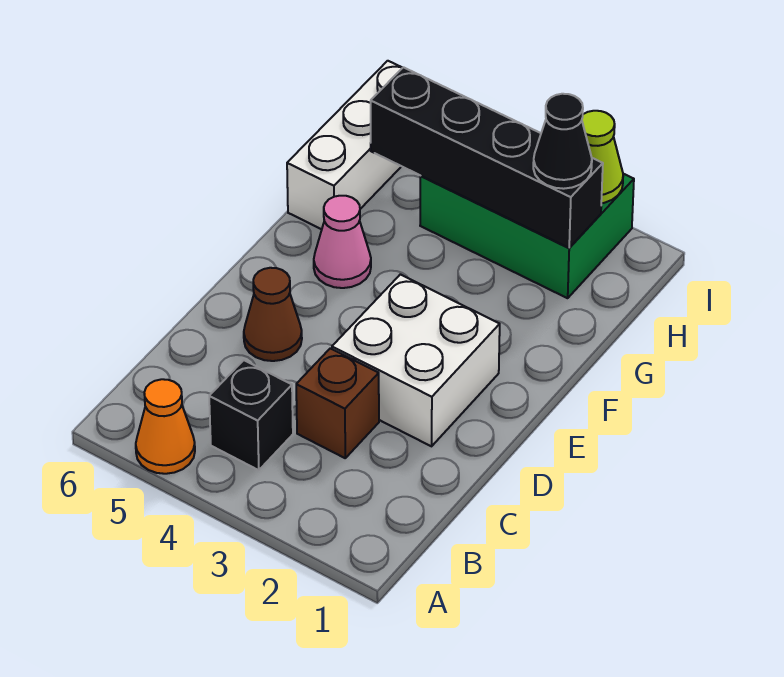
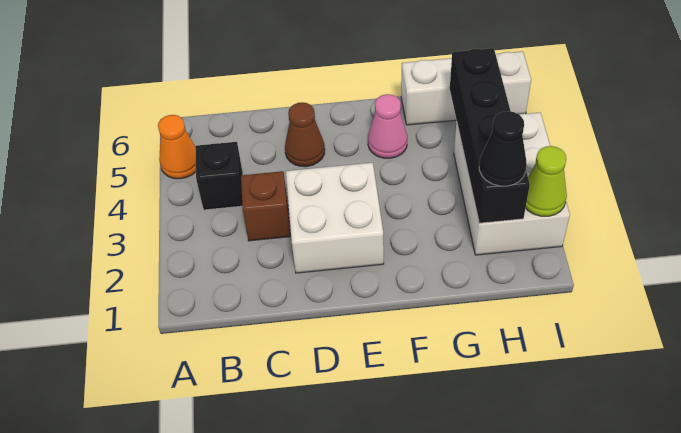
green 2x3 brick [420,174,634,298] -> white 2x3 brick [454,113,570,255]

